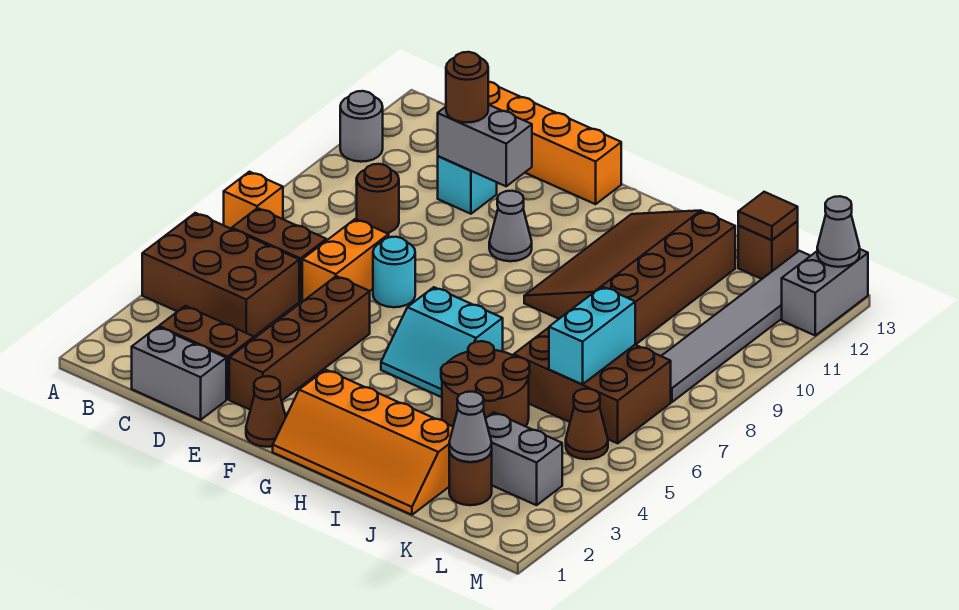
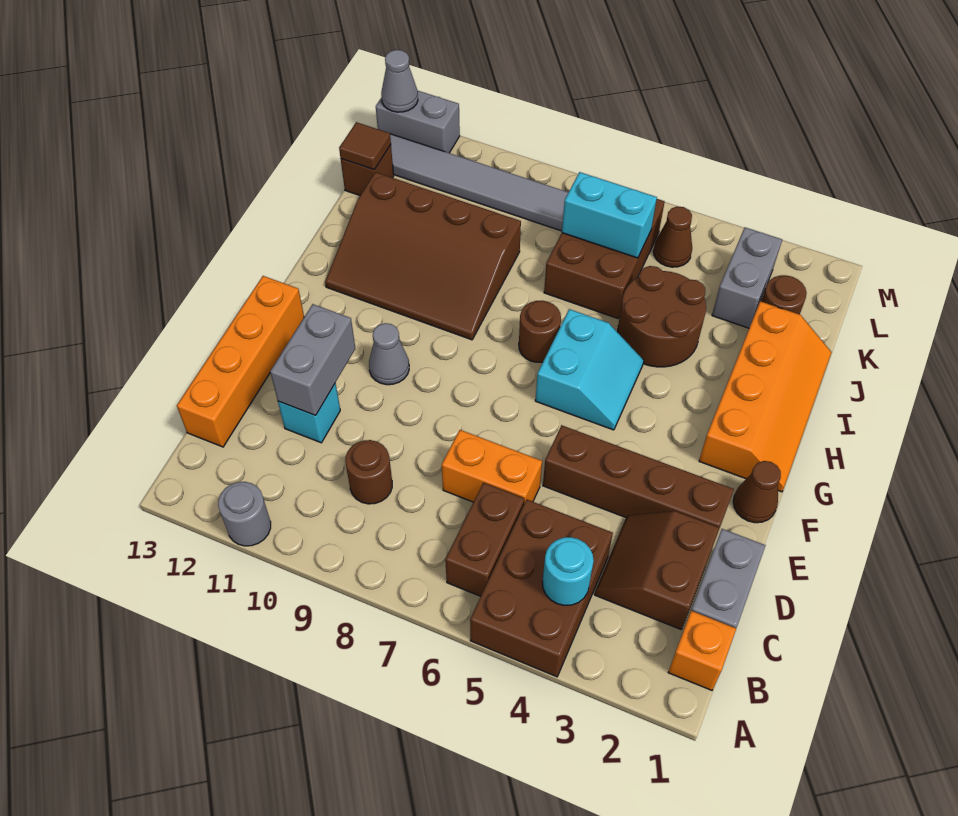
orange 1x1 brick [224,172,283,229] -> orange 1x1 brick moved to [668,611,736,690]
brown 1x1 round brick [446,52,489,123] -> brown 1x1 round brick moved to [519,301,561,362]
cyan 1x1 round brick [373,237,415,307] -> cyan 1x1 round brick moved to [542,537,594,605]
grey 1x1 cone [449,392,492,462] -> none

